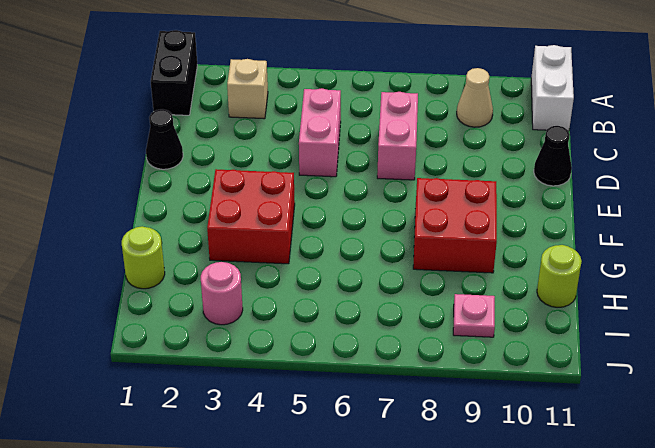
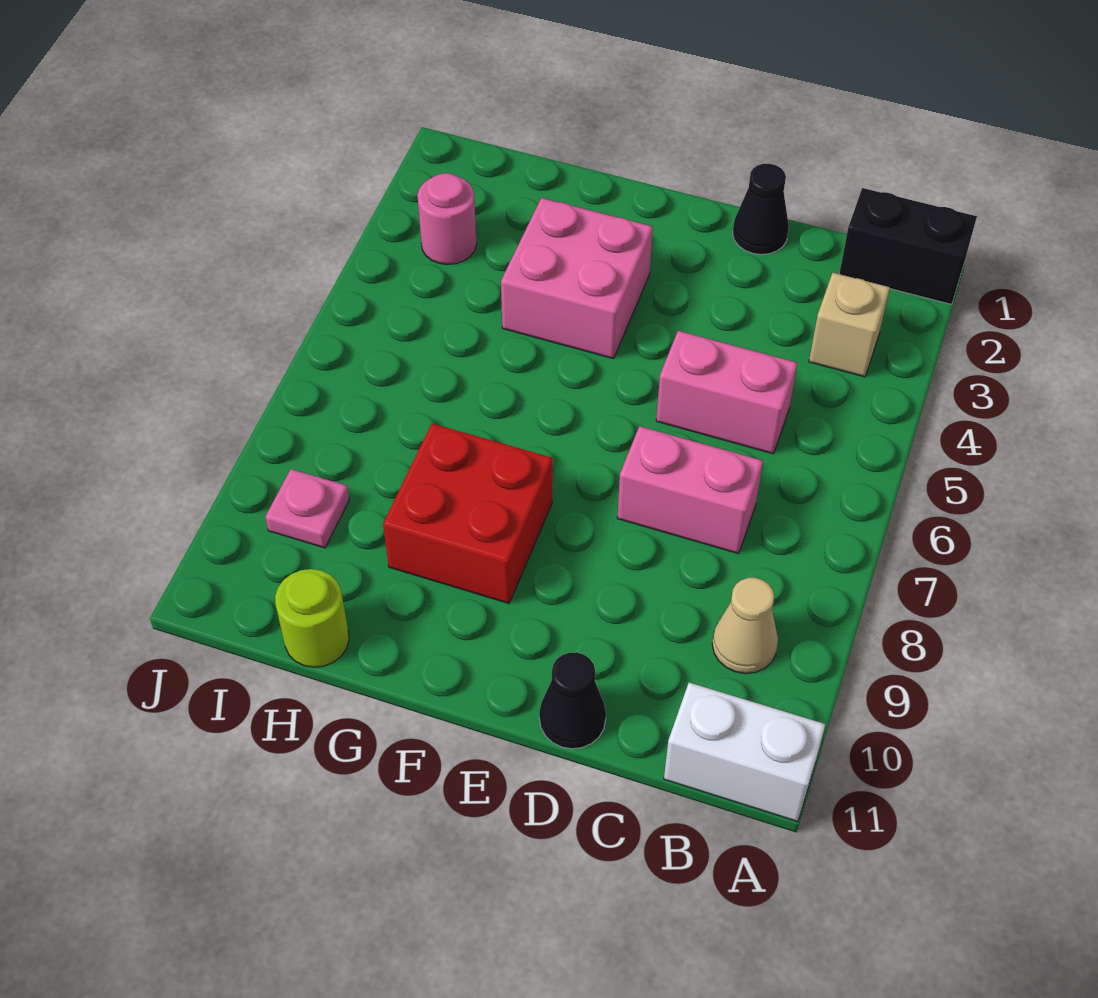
red 2x2 brick [207,169,295,264] -> pink 2x2 brick [501,198,653,359]
lime 1x1 round brick [122,226,165,289] -> none

